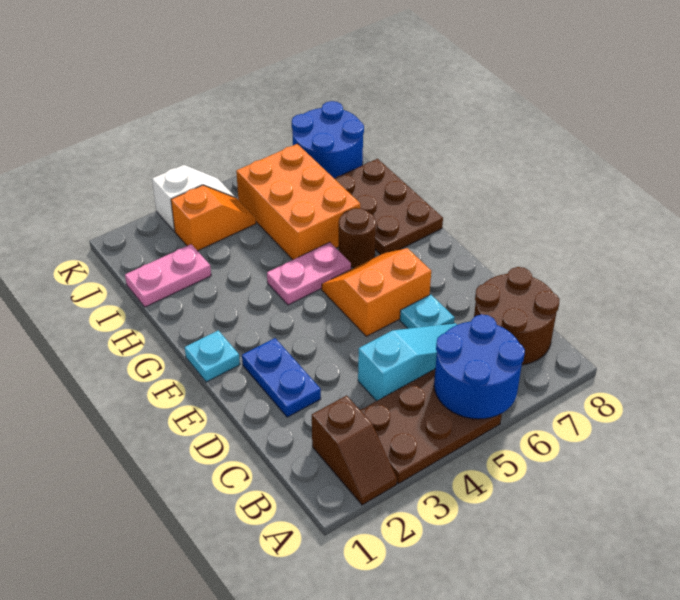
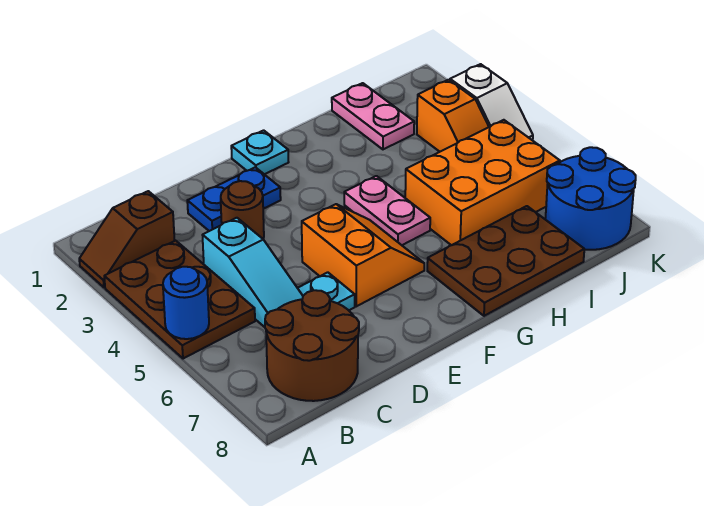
blue 2x2 round brick [434,314,525,419] -> blue 1x1 round brick [163,267,209,339]
brown 1x1 round brick [339,208,376,268] -> brown 1x1 round brick moved to [221,181,264,239]

